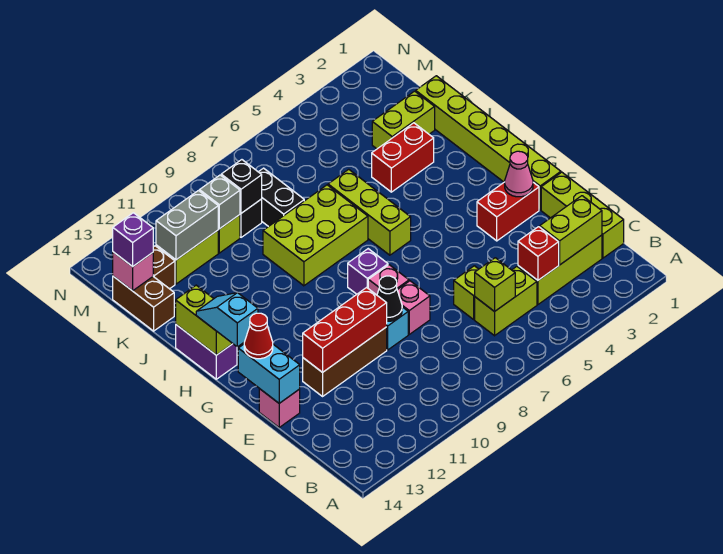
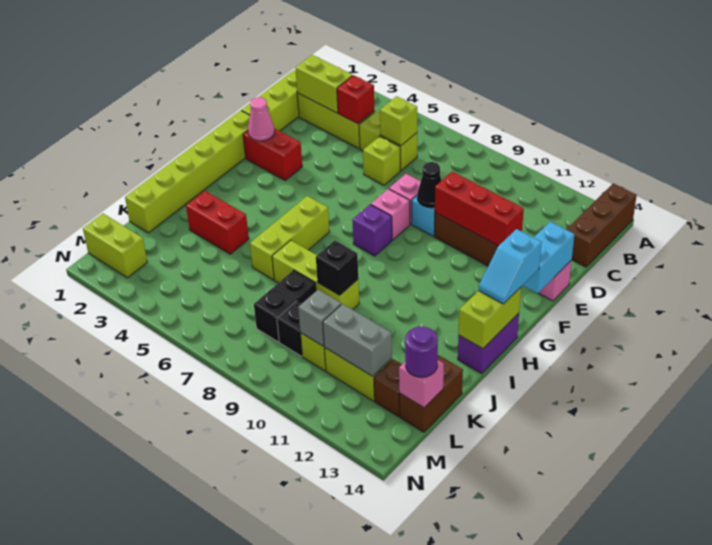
none -> brown 1x3 brick [566,183,637,267]
red 1x1 cone [244,313,273,359] -> none
lime 2x3 brick [263,185,368,286] -> lime 1x3 brick [272,240,359,310]
lime 1x2 brick [372,91,435,149] -> lime 1x2 brick moved to [83,214,147,278]
black 1x1 brick [221,160,262,213] -> black 1x1 brick moved to [316,241,358,295]
purple 1x1 brick [113,213,153,267] -> purple 1x1 round brick [405,326,438,377]

